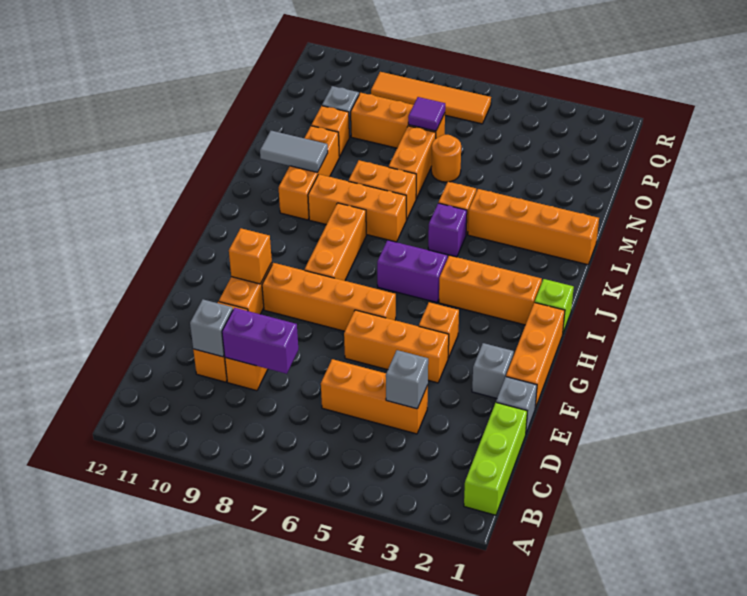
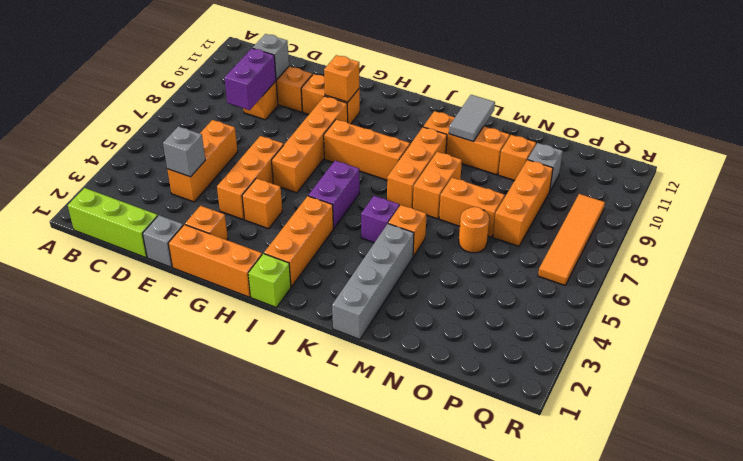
grey 1x1 brick [472,343,514,398] -> orange 1x1 brick [185,206,228,240]
orange 1x4 brick [468,189,599,265] -> grey 1x4 brick [332,224,414,339]
purple 1x1 tile [408,97,445,131] -> none

